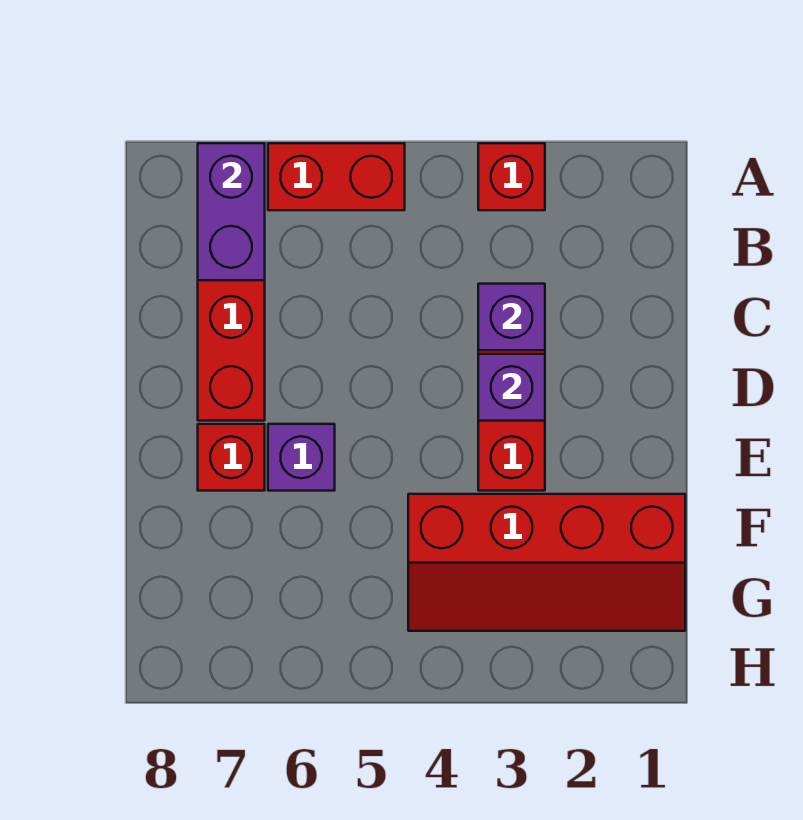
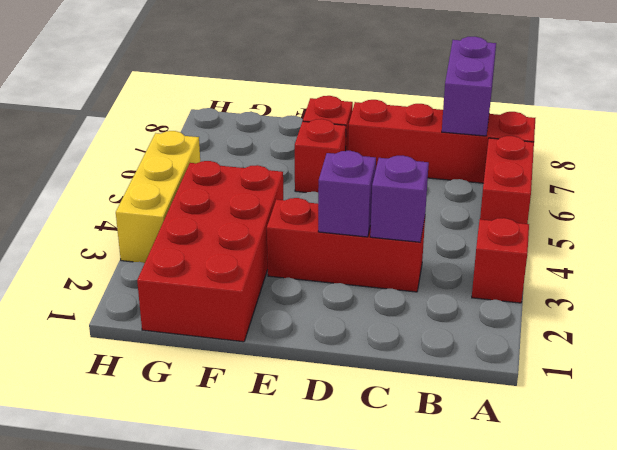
purple 1x2 brick [198,143,265,280] -> purple 1x2 brick turned to [442,37,496,136]
purple 1x1 brick [268,424,335,491] -> red 1x1 brick [295,119,346,193]
red 2x4 slope [408,494,685,631] -> red 2x4 brick [137,161,283,342]
none -> yellow 1x3 brick [116,131,200,263]

